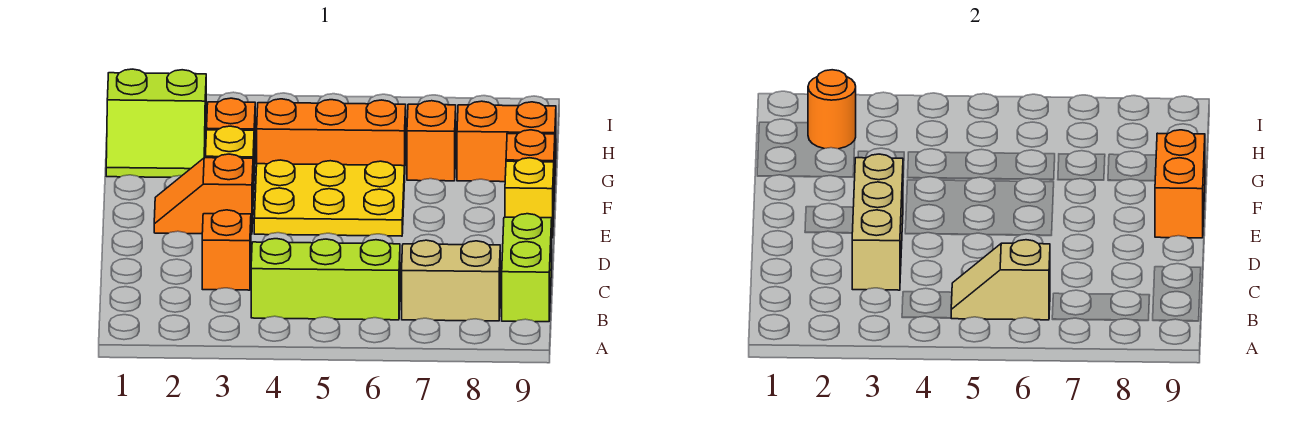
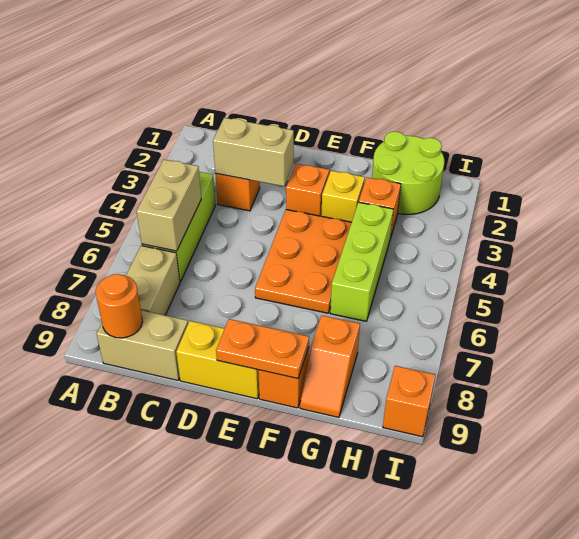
tan 1x2 slope [951,240,1050,320] -> tan 1x2 brick [136,160,201,251]
lime 1x2 brick [502,214,552,322] -> tan 1x2 brick [97,310,188,380]
tan 1x3 brick [852,154,903,290] -> tan 1x2 brick [213,118,294,186]
yellow 2x3 plate [254,160,405,236] -> orange 2x3 plate [255,210,352,313]
yellow 1x1 brick [505,158,554,238] -> yellow 1x2 brick [176,321,259,399]
orange 1x2 brick [1155,130,1205,238] -> orange 1x2 plate [216,319,309,378]
lime 2x2 slope [106,69,206,177] -> lime 2x2 round brick [372,132,444,214]
orange 1x3 brick [257,99,406,166] -> lime 1x3 brick [330,202,393,321]
orange 1x1 brick [407,101,456,181] -> orange 1x1 brick moved to [383,366,435,437]
orange 1x2 brick [457,101,556,182] -> orange 1x2 slope [300,315,360,417]
orange 1x1 round brick [808,70,856,149] -> orange 1x1 round brick moved to [96,274,143,338]

